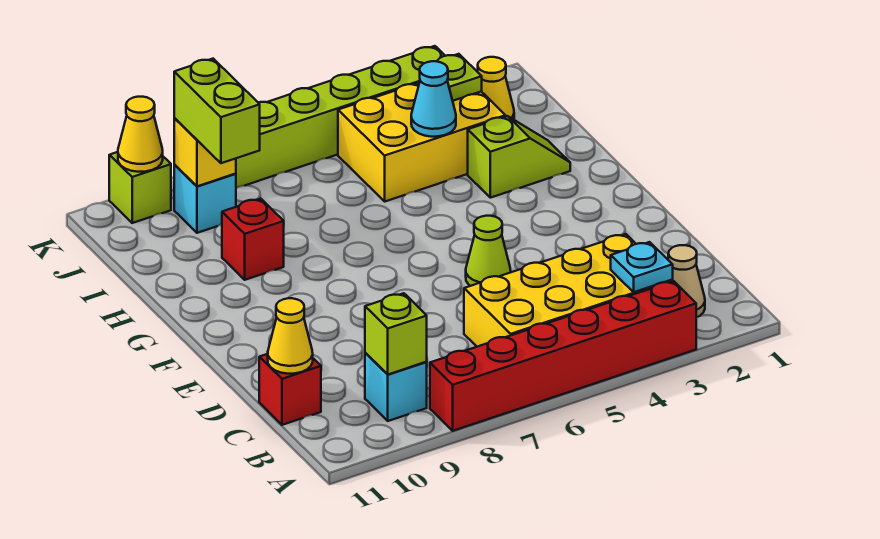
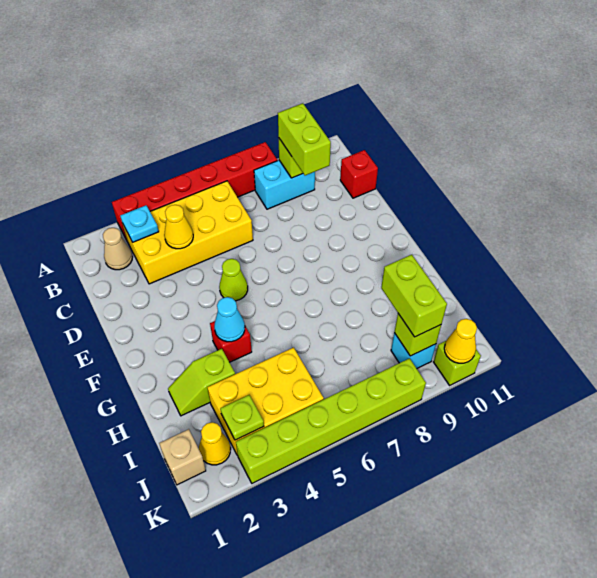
cyan 1x1 brick [365,353,427,421] -> cyan 1x2 brick [254,160,315,209]
none -> lime 1x2 brick [278,103,331,175]
yellow 1x1 cone [268,298,313,374] -> yellow 1x1 cone moved to [164,205,193,249]
red 1x1 brick [222,199,284,280] -> red 1x1 brick moved to [210,321,252,362]
cyan 1x1 cone [411,61,456,137] -> cyan 1x1 cone moved to [214,297,245,342]
none -> tan 1x1 brick [159,429,206,485]
yellow 1x1 brick [174,118,236,186] -> lime 1x1 brick [394,314,441,356]

